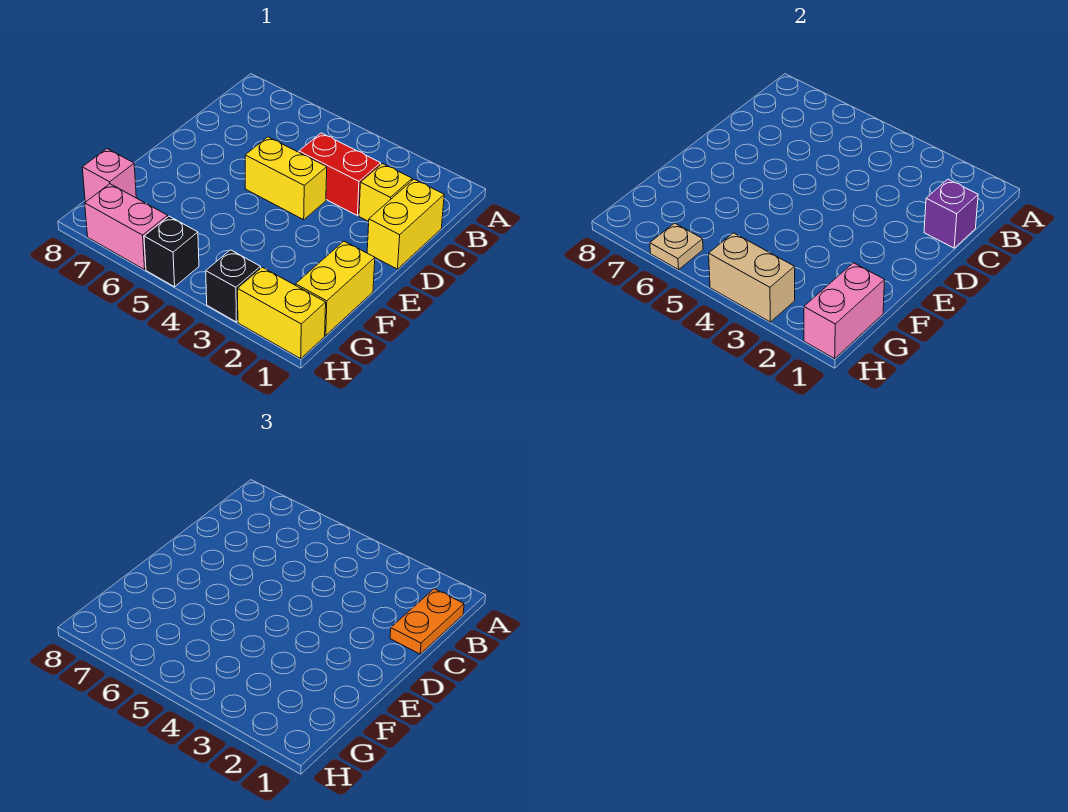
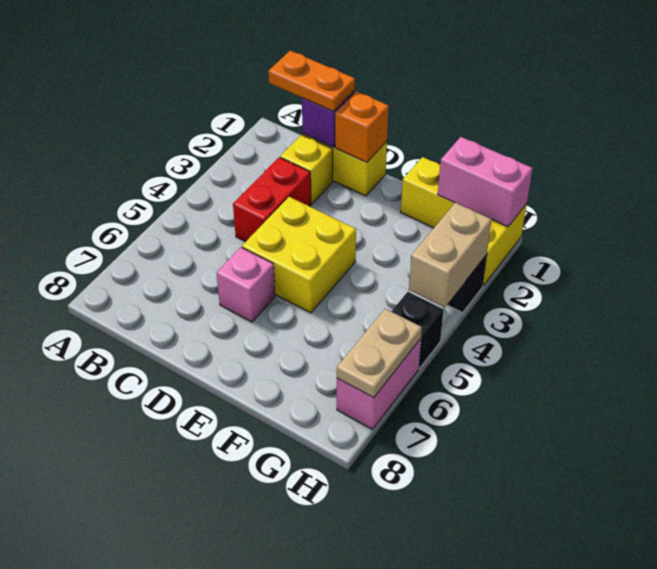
none -> orange 1x1 brick [335,91,389,162]
yellow 1x2 brick [245,137,327,220] -> yellow 2x2 brick [242,197,356,313]
pink 1x1 brick [82,149,136,202] -> pink 1x1 brick moved to [217,247,275,322]
tan 1x1 plate [650,223,703,270] -> tan 1x2 plate [337,309,422,398]

